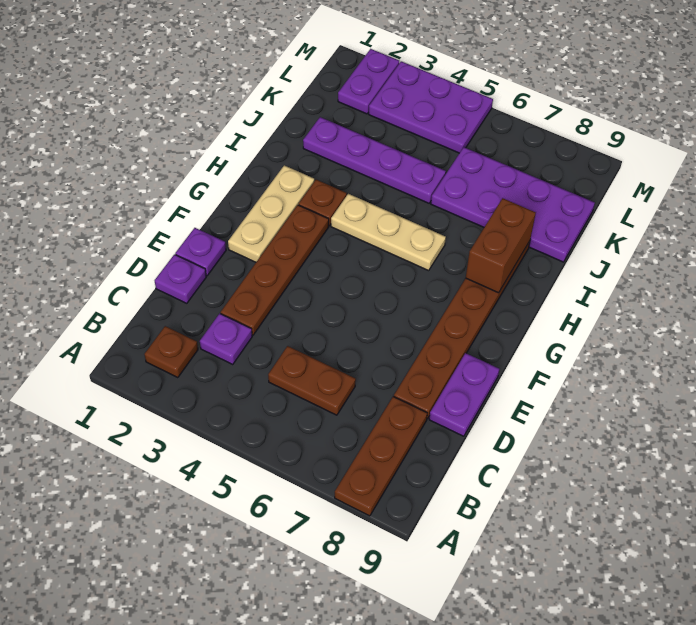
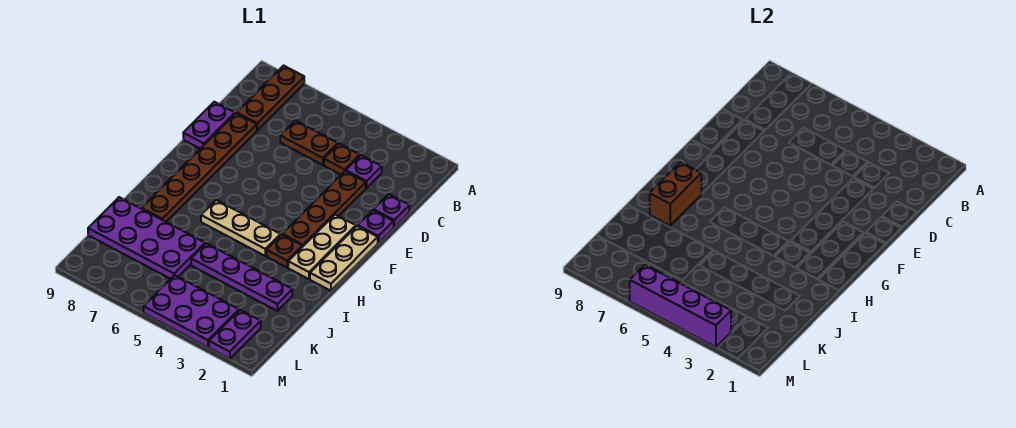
brown 1x1 plate [144,326,198,378] -> brown 1x1 plate moved to [324,144,360,175]
none -> tan 1x3 plate [310,226,378,291]
none -> purple 1x4 brick [630,265,731,347]

